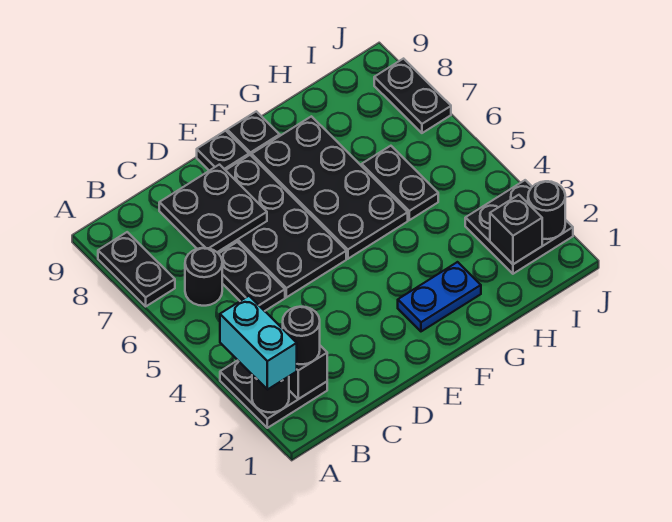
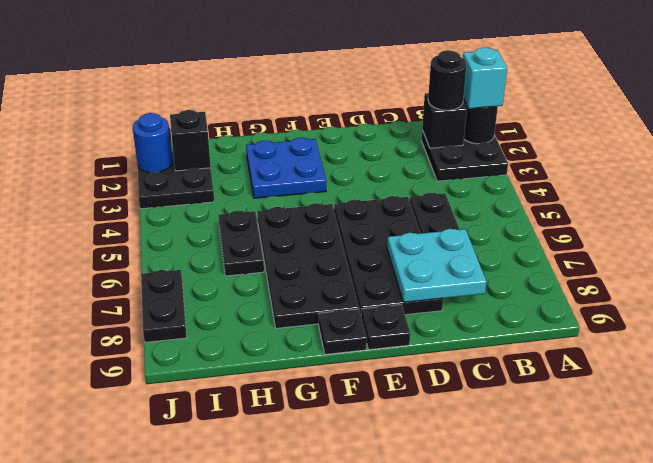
cyan 1x2 brick [220,296,297,390] -> cyan 1x1 brick [463,48,507,109]
black 1x2 plate [98,232,175,306] -> none
black 1x1 round brick [185,248,222,306] -> none
black 2x2 plate [159,165,267,252] -> cyan 2x2 plate [387,229,486,302]
blue 1x2 plate [398,262,481,331] -> blue 2x2 plate [246,138,326,198]
black 1x1 round brick [528,181,565,239] -> blue 1x1 round brick [133,113,173,173]

